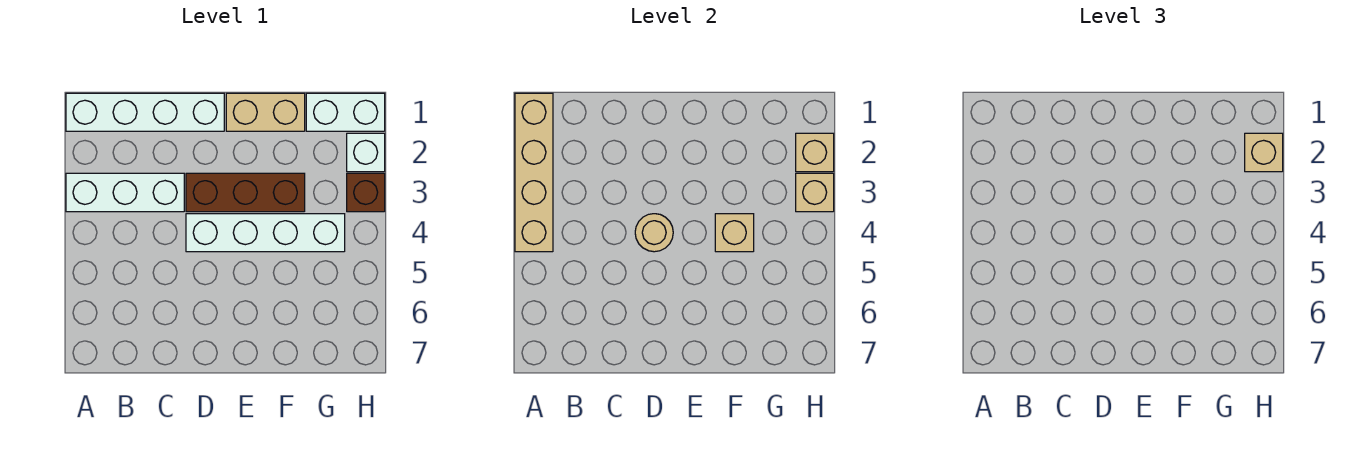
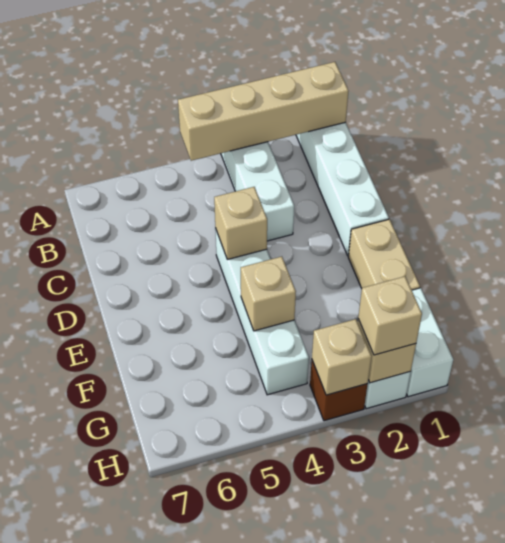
brown 1x3 brick [186,173,305,212] -> none
tan 1x1 round brick [635,214,673,252] -> tan 1x1 brick [214,187,267,259]

